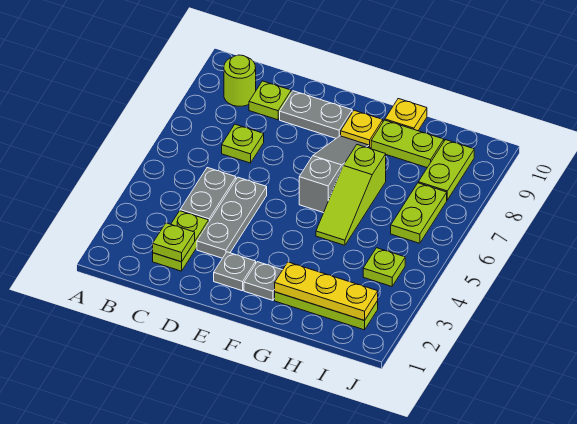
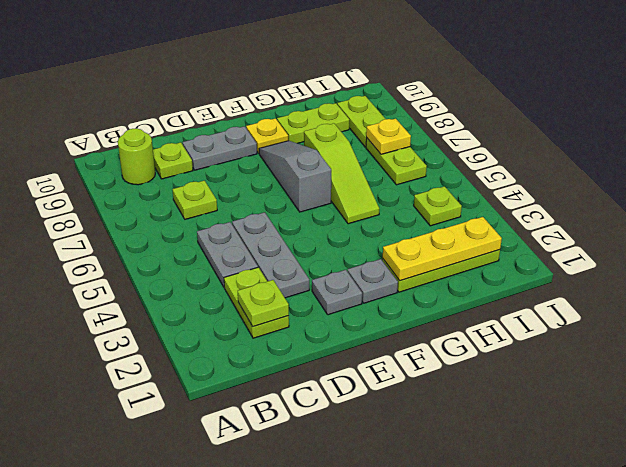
yellow 1x1 plate [385,99,427,131] -> yellow 1x1 plate moved to [366,119,411,154]

